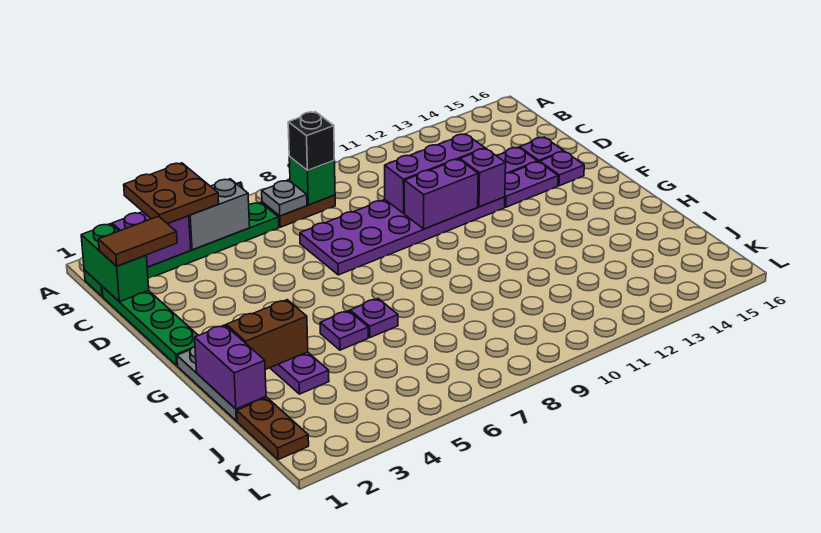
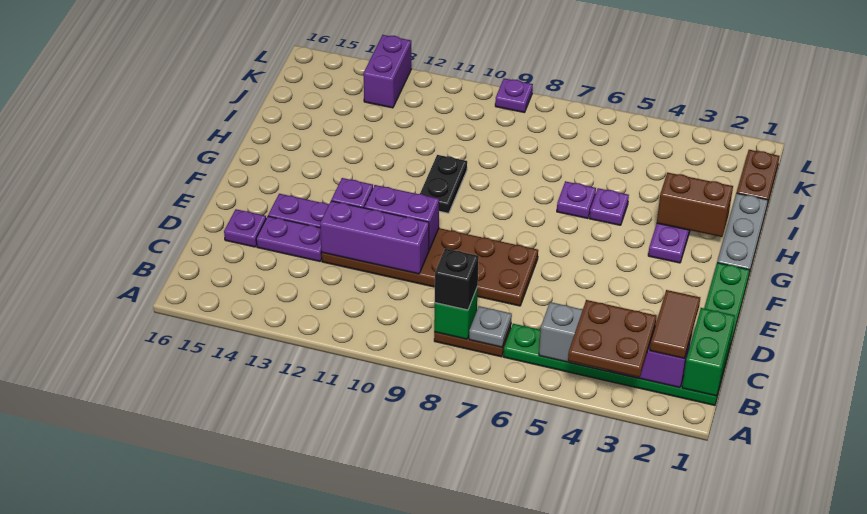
brown 1x2 tile [98,216,177,266] -> brown 1x2 tile turned to [650,290,700,359]
purple 2x6 plate [300,197,505,275] -> brown 2x6 plate [321,228,538,306]
purple 1x1 plate [540,151,584,186] -> purple 1x1 plate moved to [495,78,533,113]
none -> black 1x2 plate [420,155,467,213]
purple 1x2 brick [195,325,266,409] -> purple 1x2 brick moved to [363,35,411,108]

